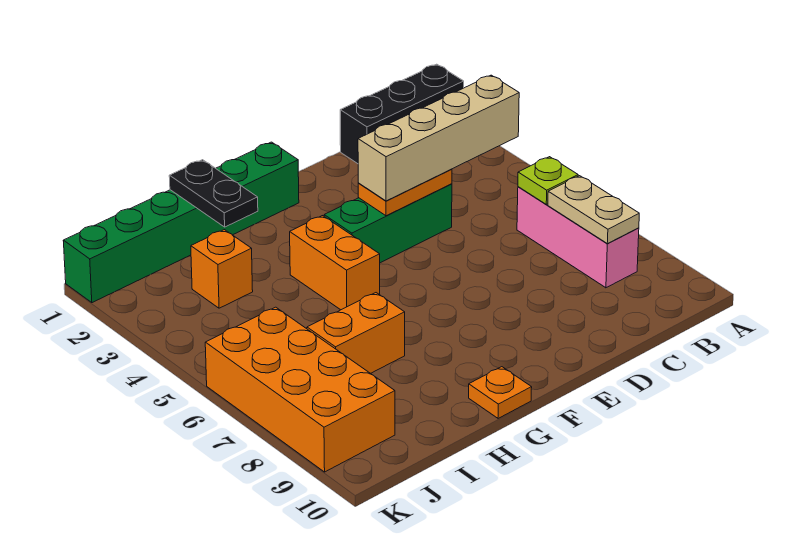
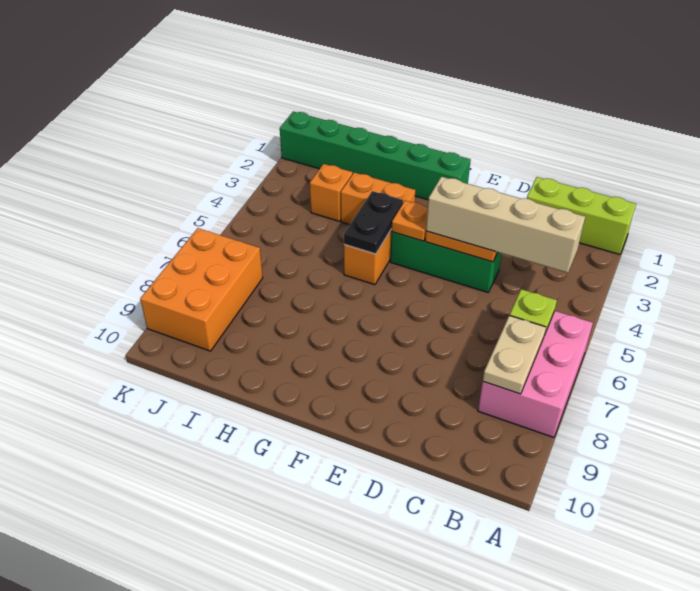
black 1x3 brick [340,64,464,164] -> lime 1x3 brick [527,177,636,254]
pink 1x3 brick [517,187,639,288] -> pink 2x3 brick [478,311,593,437]
orange 1x1 plate [469,367,532,418] -> orange 1x1 plate moved to [392,201,428,241]
black 1x2 plate [169,160,258,227] -> black 1x2 plate moved to [344,191,403,254]
orange 1x2 brick [307,293,405,373] -> orange 1x2 brick moved to [341,173,415,224]
orange 2x4 brick [205,307,395,472] -> orange 2x3 brick [140,228,263,351]

